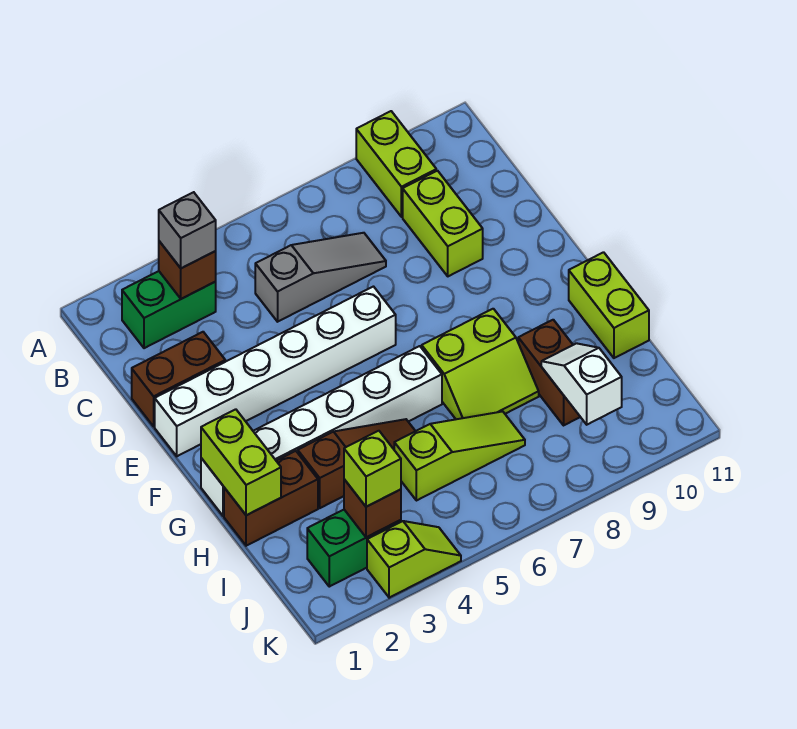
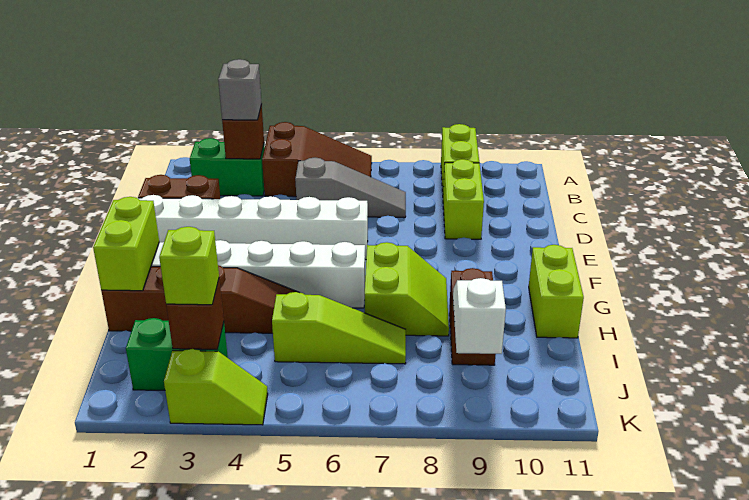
none -> brown 2x3 slope [262,122,372,197]
lime 2x2 slope [422,309,539,419] -> lime 2x2 slope turned to [365,242,449,336]

